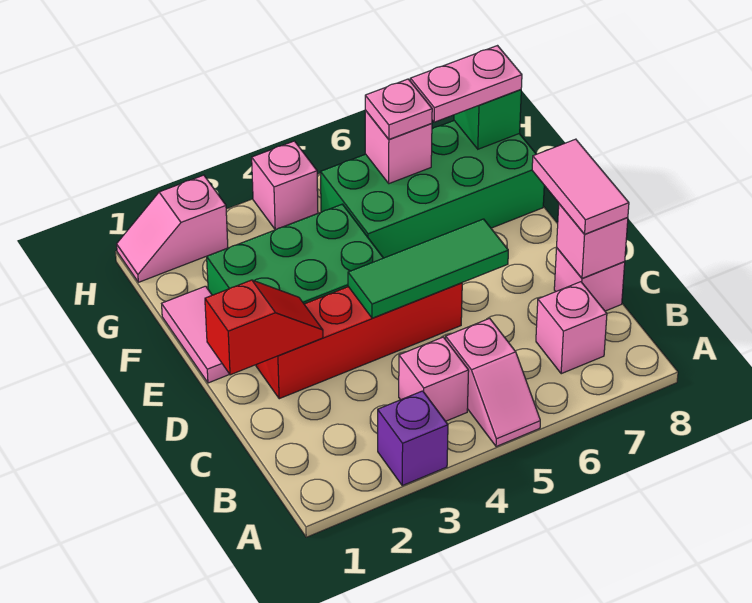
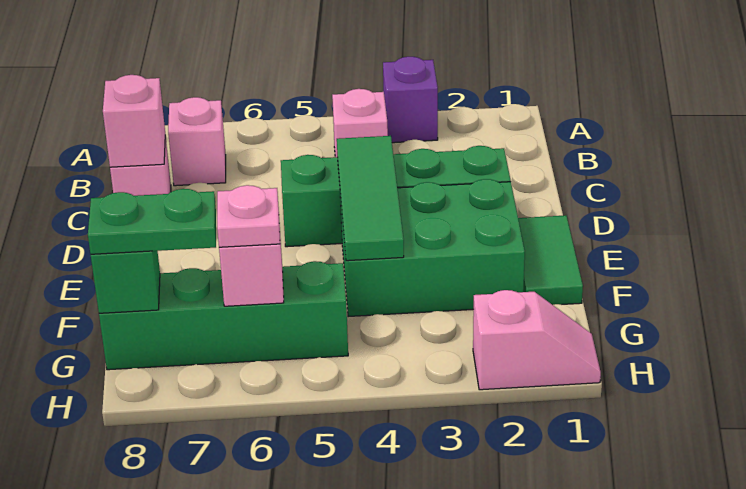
pink 1x2 slope [446,318,540,447] -> none
pink 1x2 tile [532,139,629,234] -> none
red 1x2 slope [205,280,323,375] -> none
red 1x4 brick [256,283,462,399] -> green 1x4 brick [281,146,511,247]
green 1x3 tile [348,219,508,318] -> green 1x3 tile turned to [337,136,404,261]
pink 1x2 tile [162,286,230,383] -> green 1x2 tile [518,215,583,305]
green 2x4 brick [321,121,544,258] -> green 1x4 brick [99,261,348,370]
pink 1x2 plate [410,46,522,122] -> green 1x2 plate [88,189,216,254]
pink 1x1 brick [252,141,318,230] -> none

